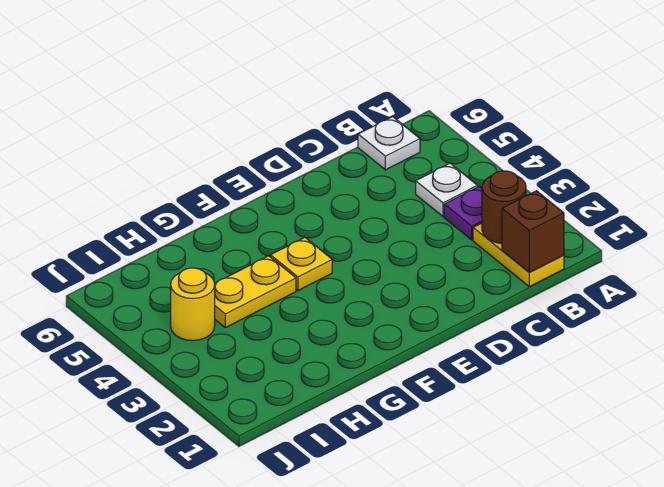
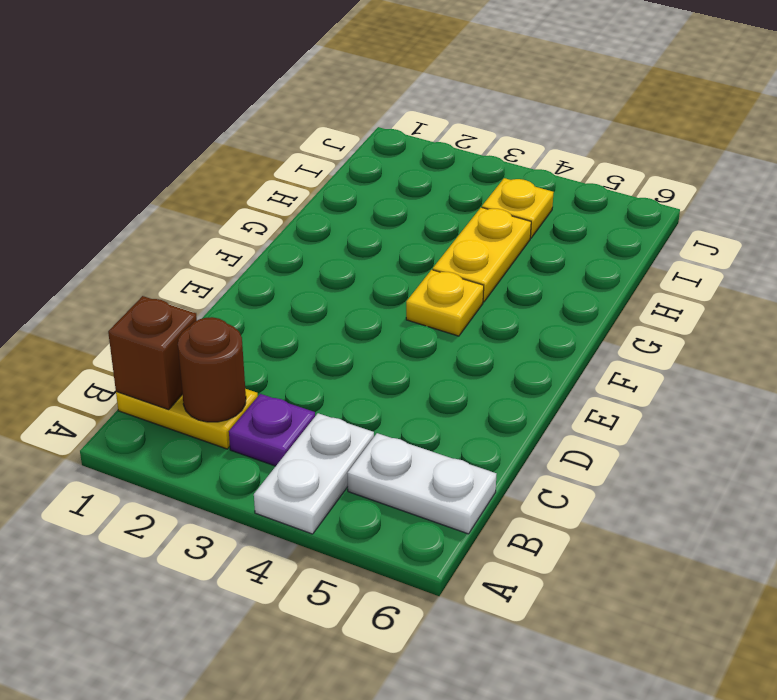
white 1x1 plate [416,163,478,217] -> white 1x2 plate [254,413,374,534]
white 1x1 plate [358,117,420,170] -> white 1x2 plate [347,433,496,534]
yellow 1x1 round brick [171,268,215,341] -> yellow 1x1 plate [482,178,554,238]

